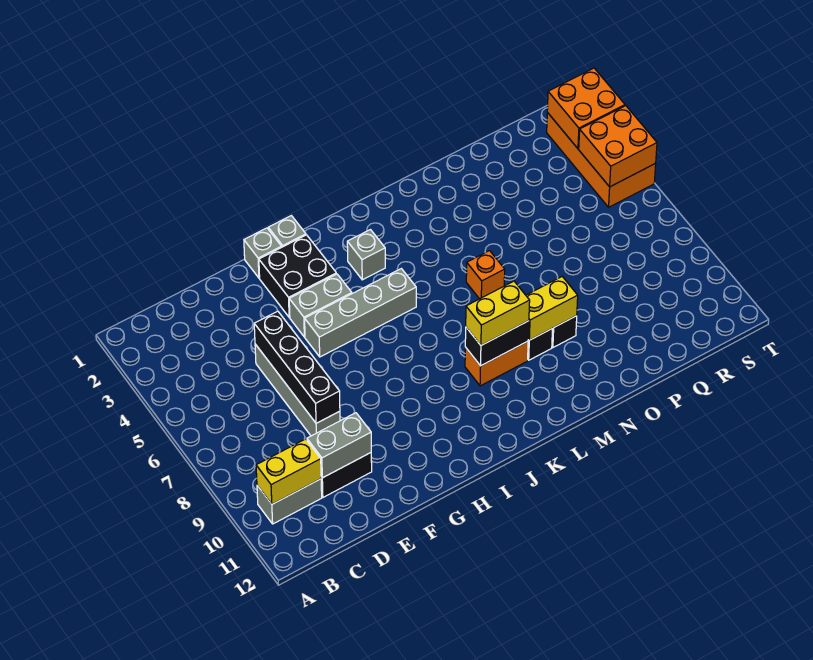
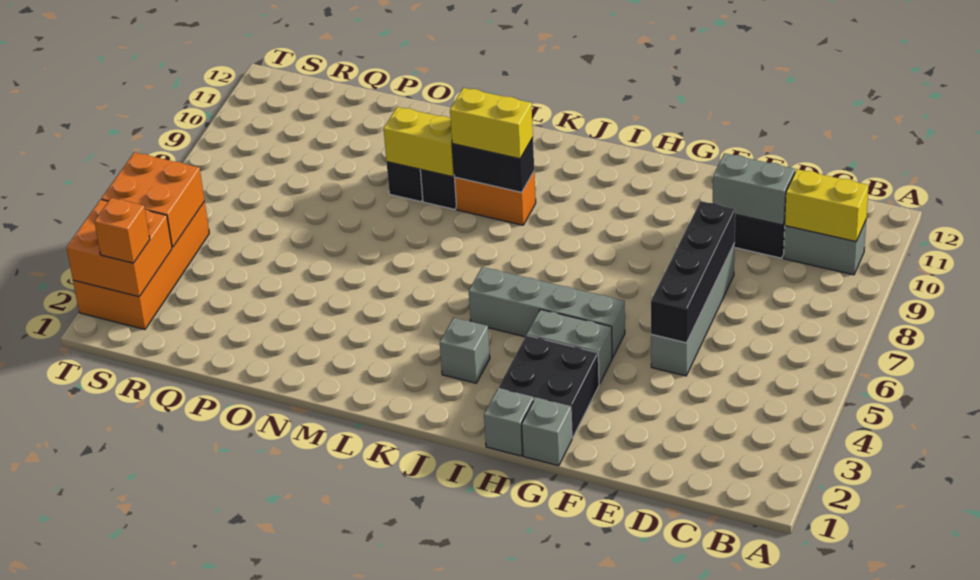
orange 1x1 brick [466,251,505,299] -> orange 1x1 brick moved to [94,198,150,263]

